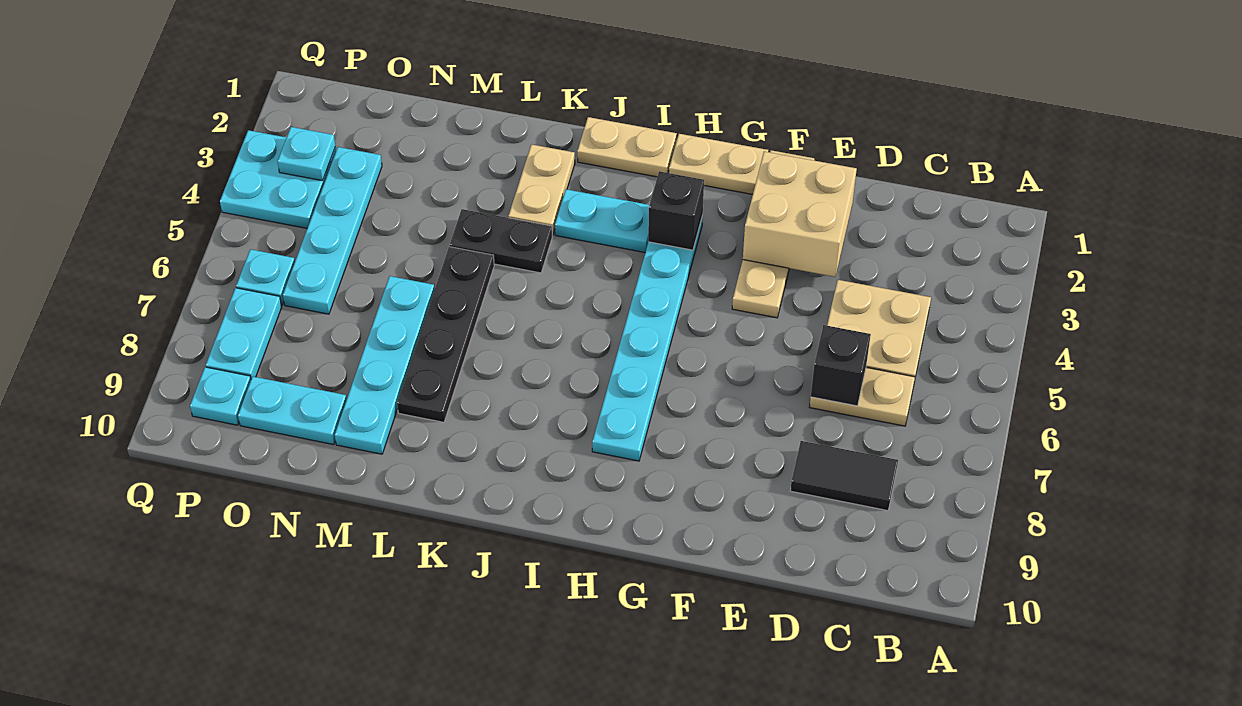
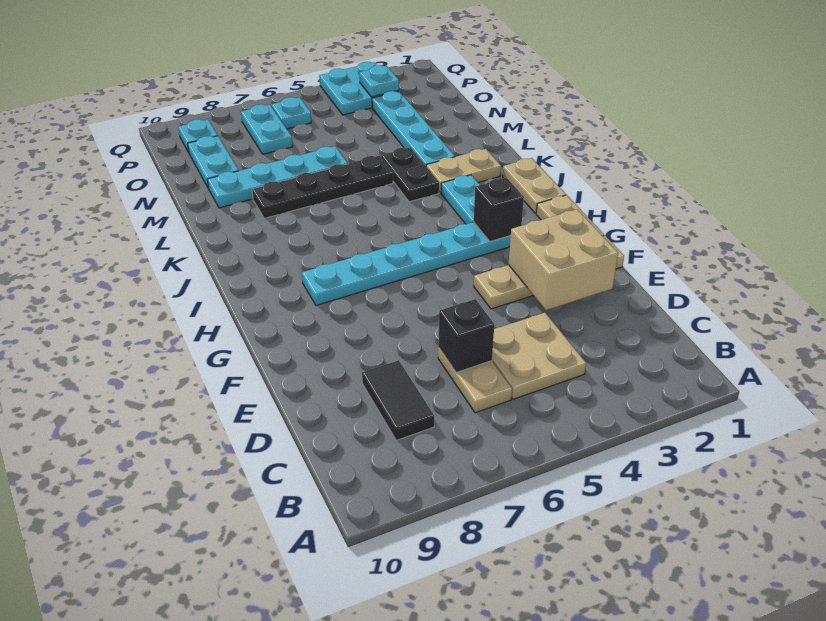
cyan 1x4 plate [283,147,382,314] -> cyan 1x4 plate turned to [372,91,455,166]
cyan 1x2 plate [206,288,282,379] -> cyan 1x2 plate turned to [241,104,292,154]

